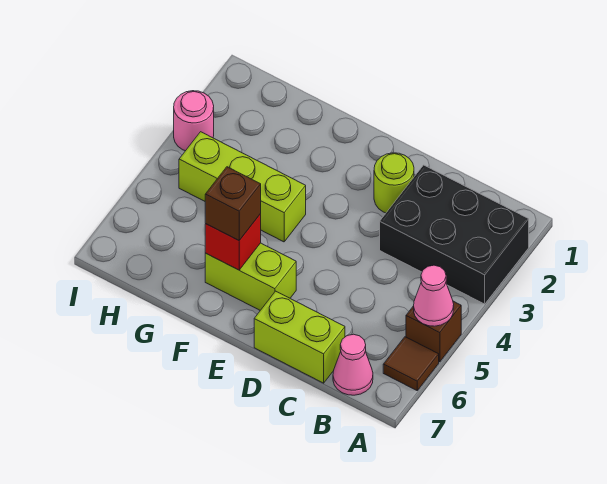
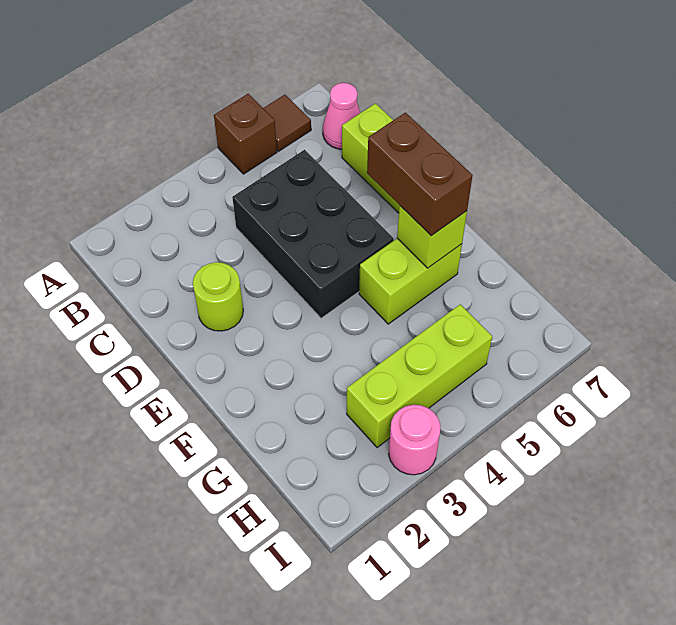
black 2x3 brick [380,165,529,304] -> black 2x3 brick moved to [232,150,394,318]
pink 1x1 cone [414,265,454,326] -> none
lime 1x2 brick [205,243,296,310] -> lime 1x2 brick turned to [359,239,462,324]
lime 1x3 brick [179,132,306,242] -> lime 1x3 brick turned to [347,304,492,447]
red 1x1 brick [205,214,261,270] -> lime 1x1 brick [397,206,467,268]
brown 1x1 brick [205,167,261,240] -> brown 1x2 brick [367,113,473,236]

